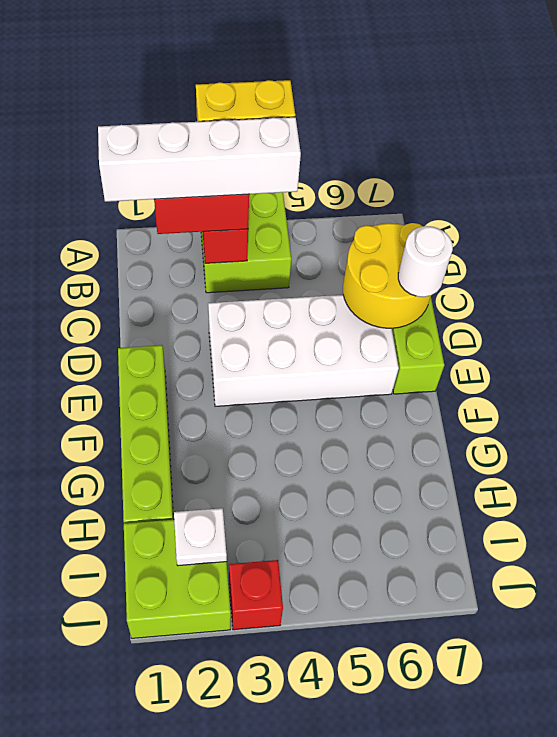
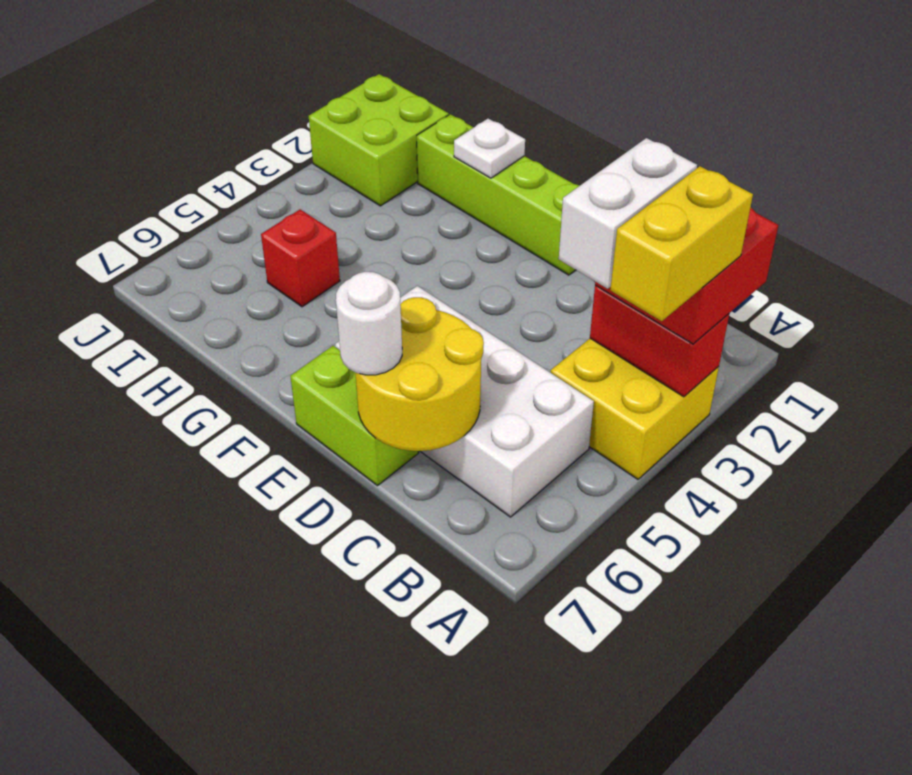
lime 2x2 brick [201,192,291,293] -> yellow 2x2 brick [551,338,719,479]
white 1x4 brick [98,117,301,202] -> white 1x2 brick [559,138,697,289]
white 2x4 brick [208,295,399,406] -> white 2x4 brick turned to [335,286,594,517]
white 1x1 plate [174,508,227,566] -> white 1x1 plate moved to [454,119,525,178]
red 1x1 brick [229,560,283,630] -> red 1x1 brick moved to [261,209,340,307]

